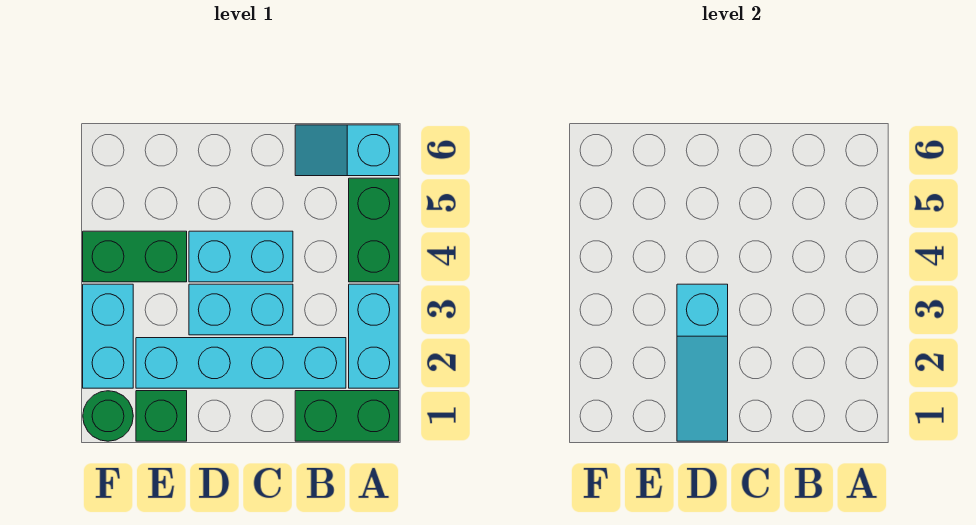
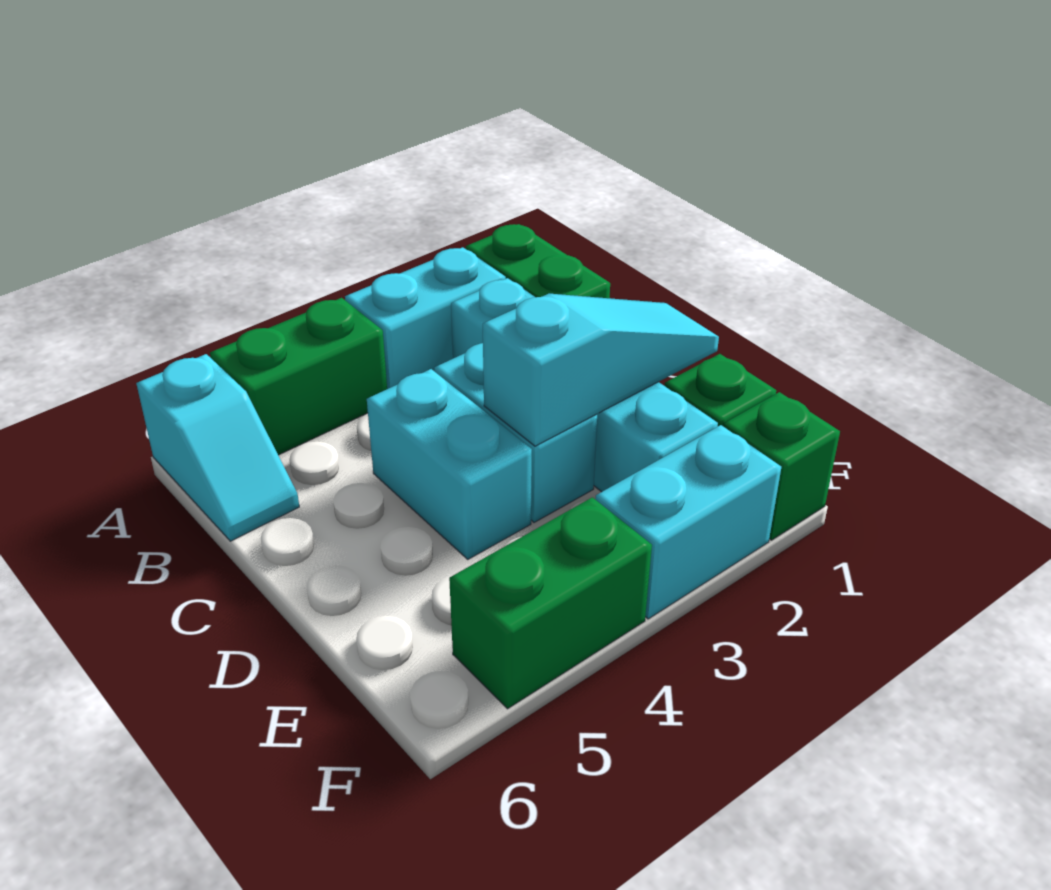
green 1x2 brick [83,231,187,282] -> green 1x2 brick turned to [449,497,652,709]
green 1x1 round brick [83,391,133,441] -> green 1x1 brick [723,392,840,540]

